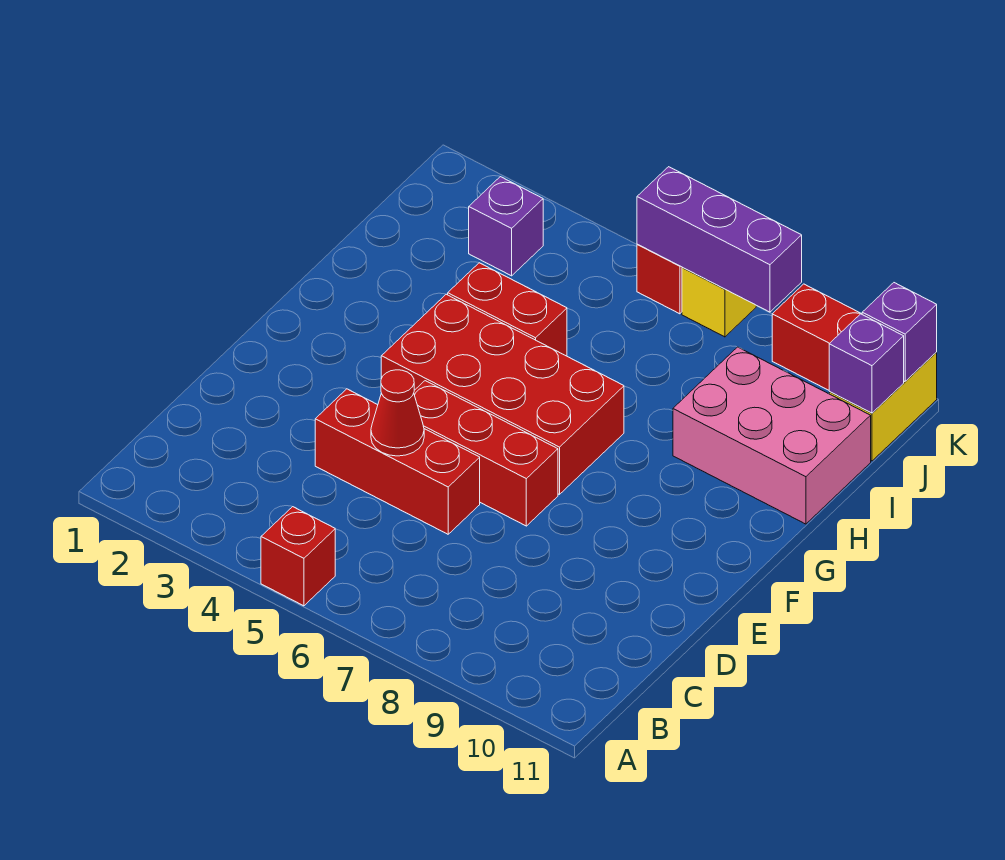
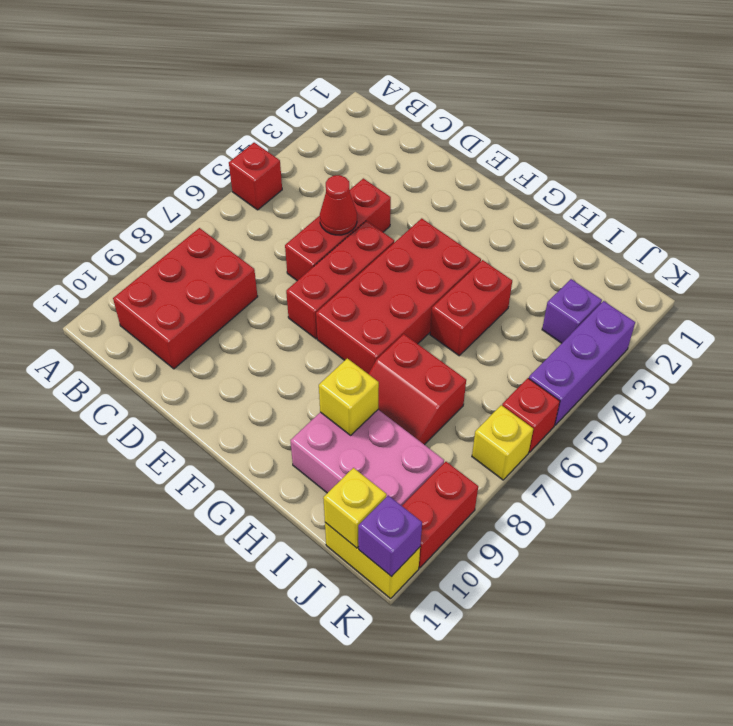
none -> red 2x3 brick [113,228,258,369]
none -> red 2x2 slope [369,334,466,445]
pink 2x3 brick [673,347,871,524] -> pink 2x3 brick turned to [290,410,444,506]
none -> yellow 1x1 brick [319,358,379,435]
purple 1x1 brick [829,314,904,413] -> yellow 1x1 brick [323,468,387,548]
purple 1x3 brick [637,167,802,312] -> purple 1x3 brick moved to [529,301,635,425]

